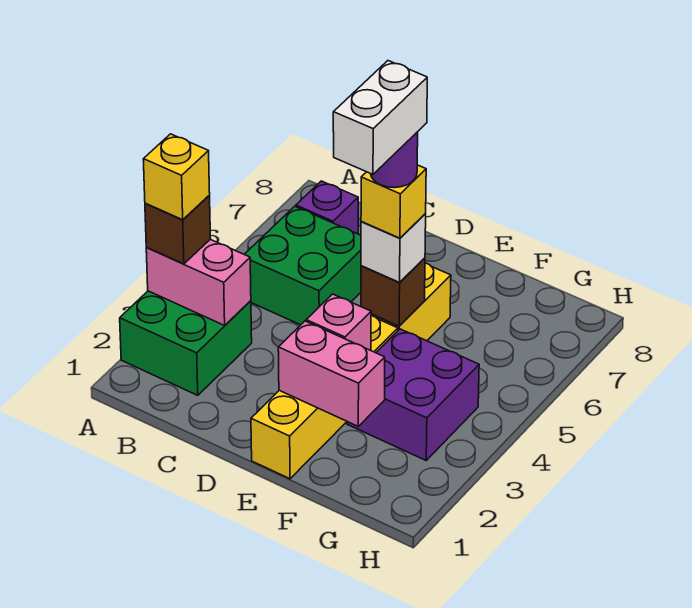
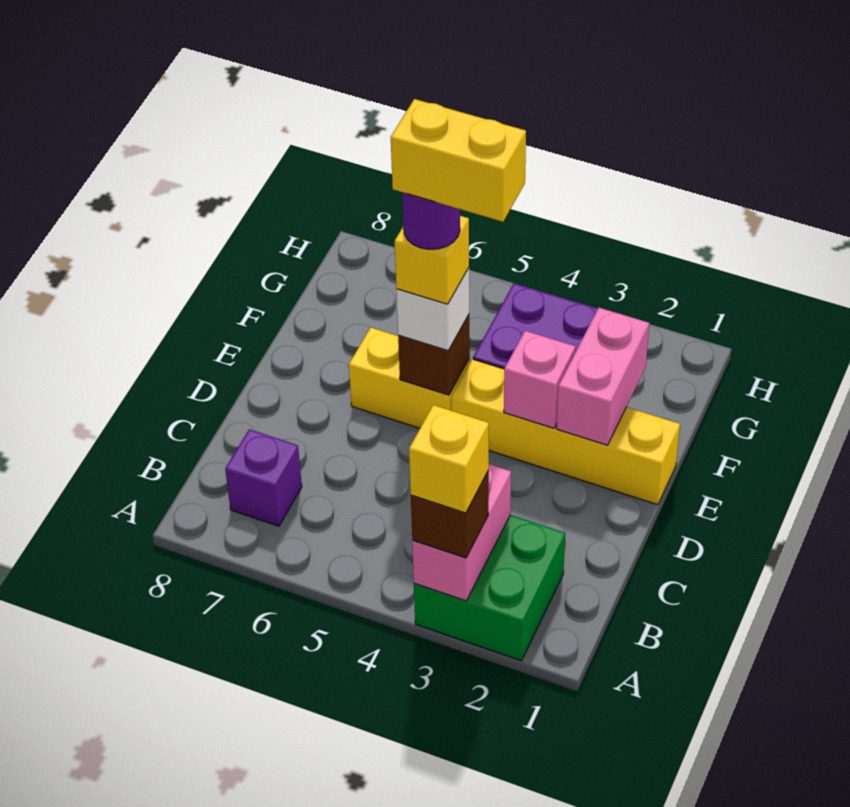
green 2x2 brick [244,206,361,325] -> none
white 1x2 brick [333,61,427,174] -> yellow 1x2 brick [391,99,526,222]

